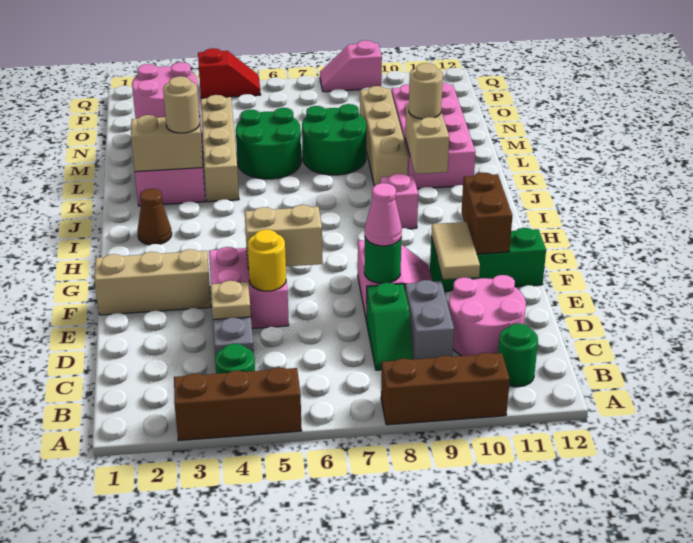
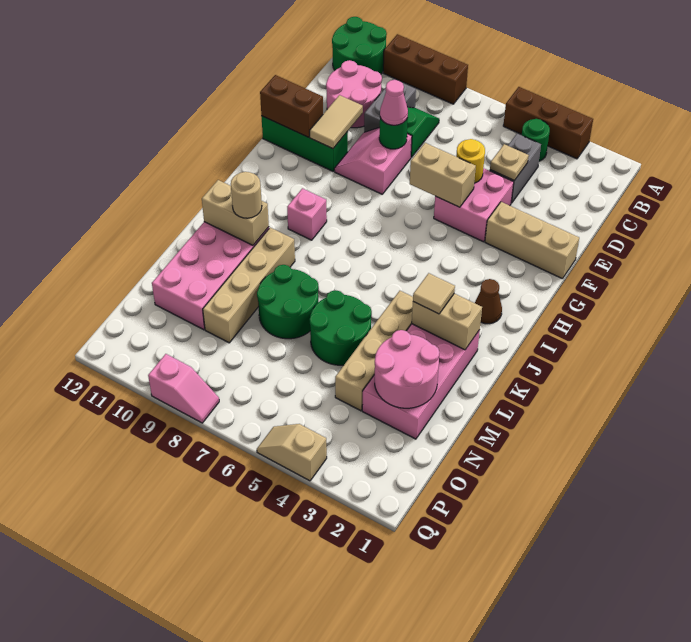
green 1x1 round brick [498,324,538,387] -> green 2x2 round brick [332,17,387,74]
brown 1x2 brick [462,172,512,254] -> brown 1x2 brick turned to [260,75,323,137]
tan 1x2 brick [405,103,449,174] -> tan 1x2 brick turned to [202,180,269,245]
tan 1x1 round brick [163,76,200,133] -> tan 1x1 tile [413,273,455,314]
red 1x2 slope [198,48,261,99] -> tan 1x2 slope [257,424,327,481]

